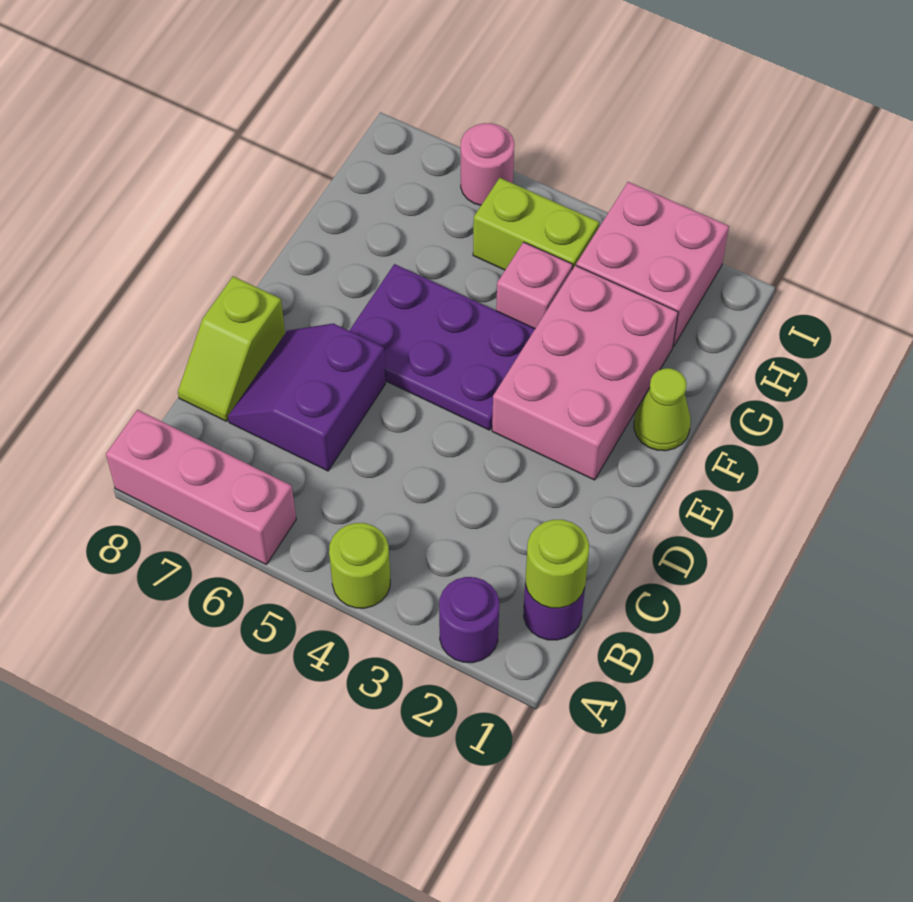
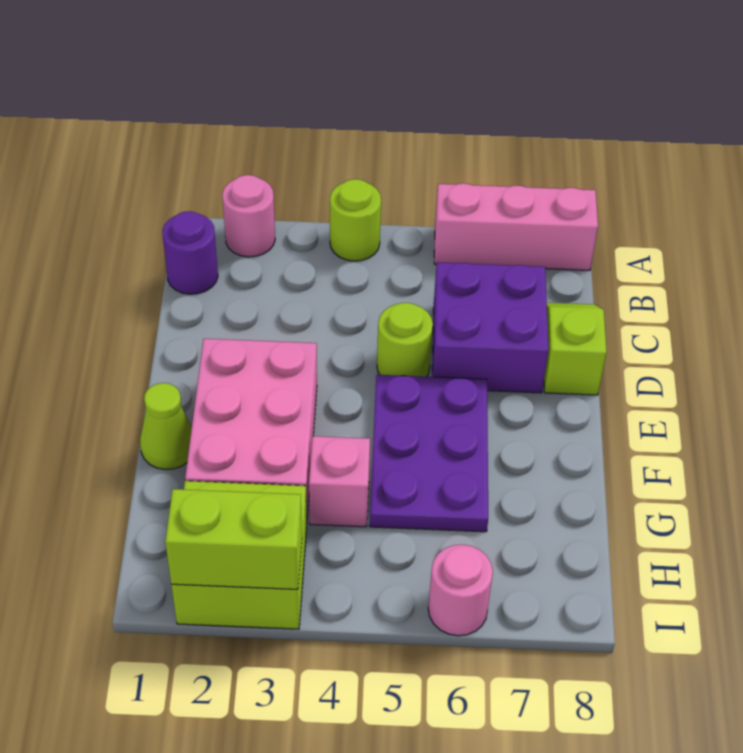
purple 1x1 round brick [439,577,499,663] -> pink 1x1 round brick [222,175,275,257]
lime 1x1 round brick [525,520,589,608] -> lime 1x1 round brick moved to [377,303,433,377]
purple 2x2 slope [228,323,386,471] -> purple 2x2 brick [432,262,549,393]
purple 2x3 plate [349,264,535,430] -> purple 2x3 plate turned to [370,375,488,532]
pink 2x2 brick [576,182,729,347] -> lime 2x2 brick [171,481,307,629]
lime 1x2 brick [473,178,599,270] -> lime 1x2 brick moved to [165,489,302,589]

